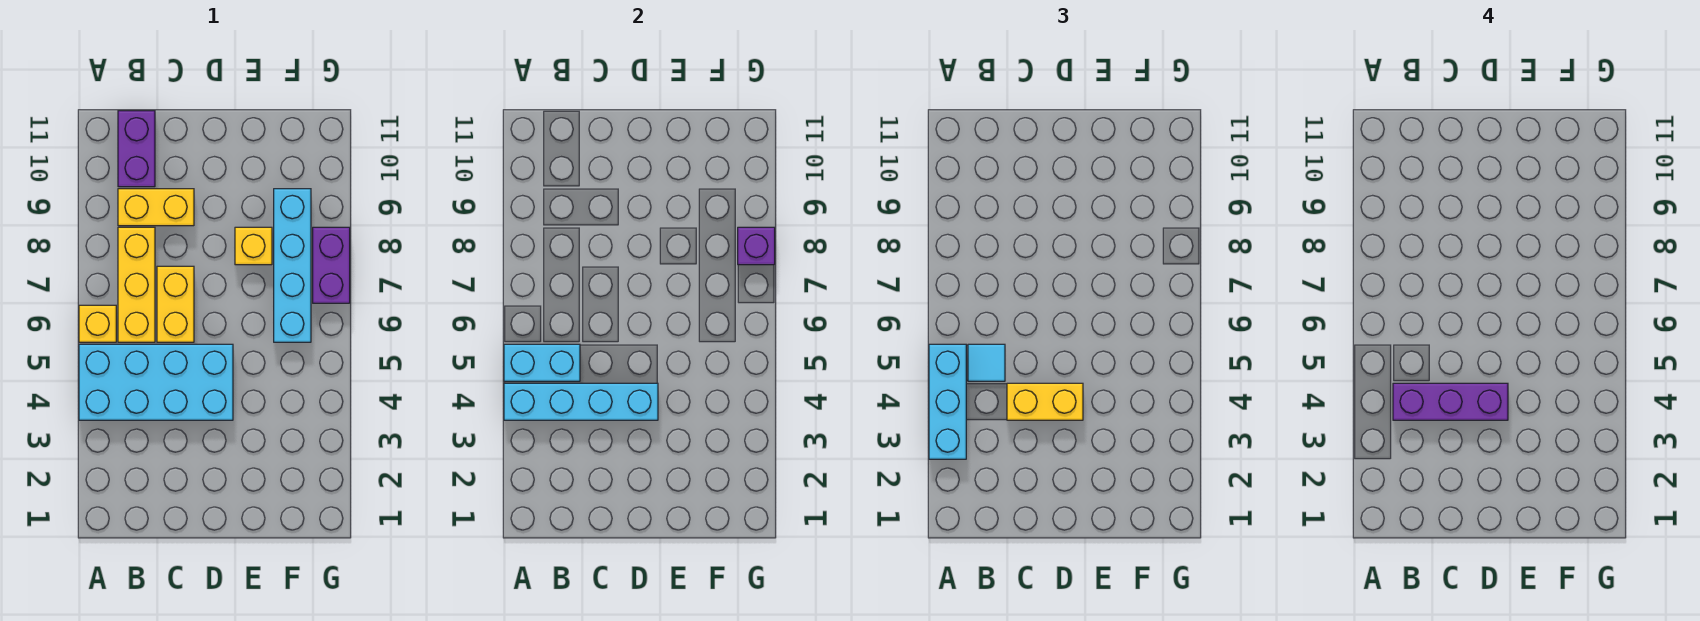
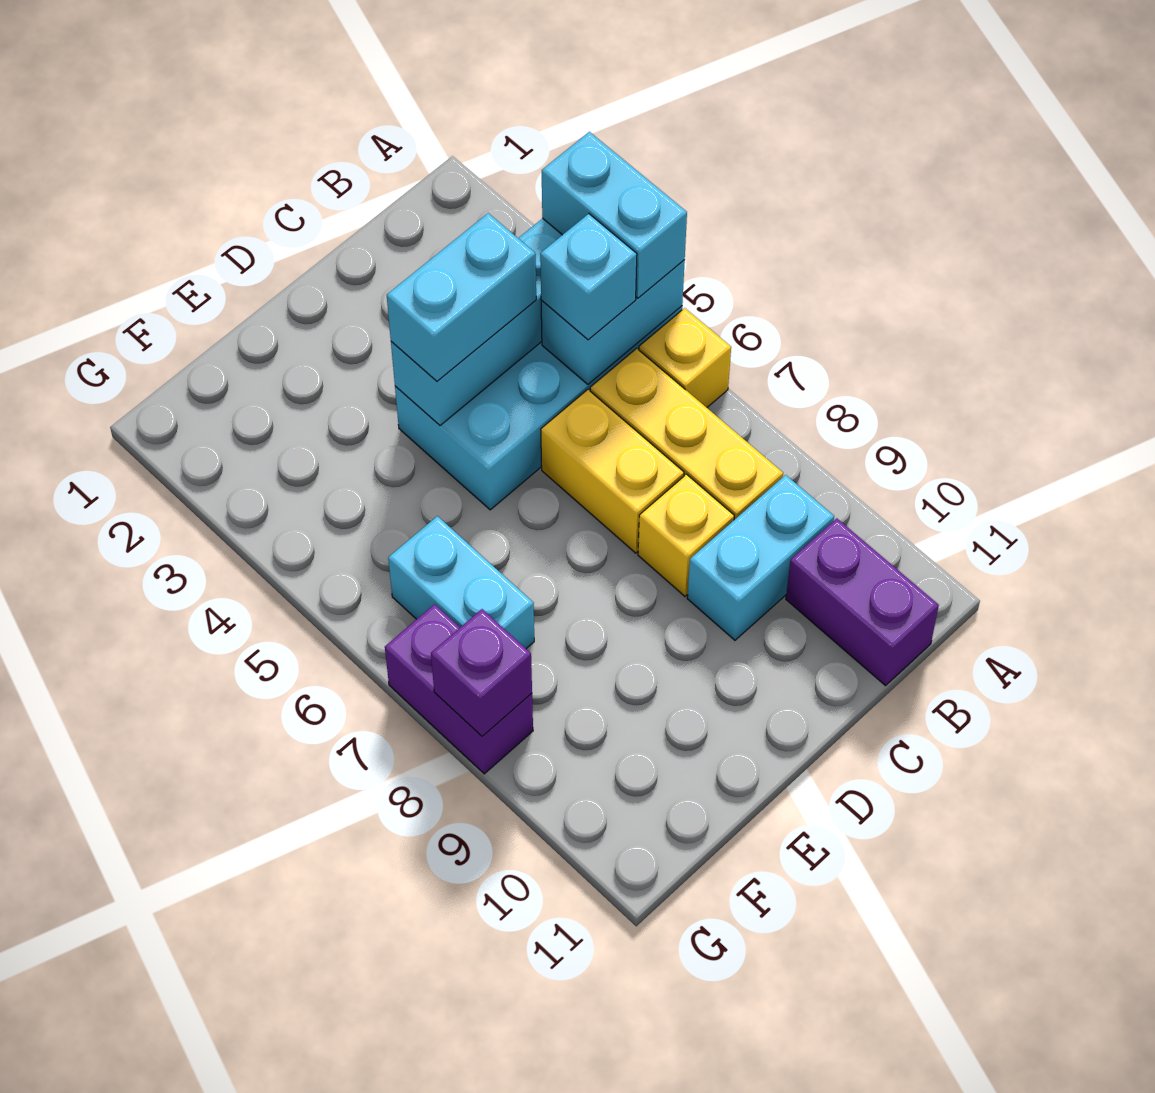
cyan 1x3 brick [929,344,966,459] -> cyan 1x2 brick [542,132,687,298]
purple 1x3 brick [1393,383,1508,420] -> none
cyan 1x1 tile [968,344,1005,381] -> cyan 1x1 brick [540,214,637,340]
yellow 1x2 brick [118,189,194,226] -> cyan 1x2 brick [687,475,834,640]
yellow 1x2 brick [1007,383,1083,420] -> cyan 1x2 brick [387,213,536,381]
yellow 1x1 brick [235,227,272,265] -> yellow 1x1 brick moved to [638,474,734,596]
cyan 1x4 brick [274,189,311,342] -> cyan 1x2 brick [388,516,534,649]

